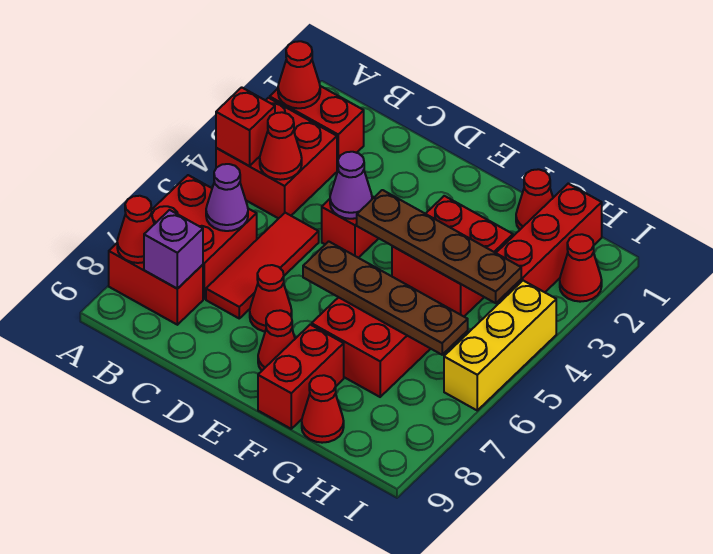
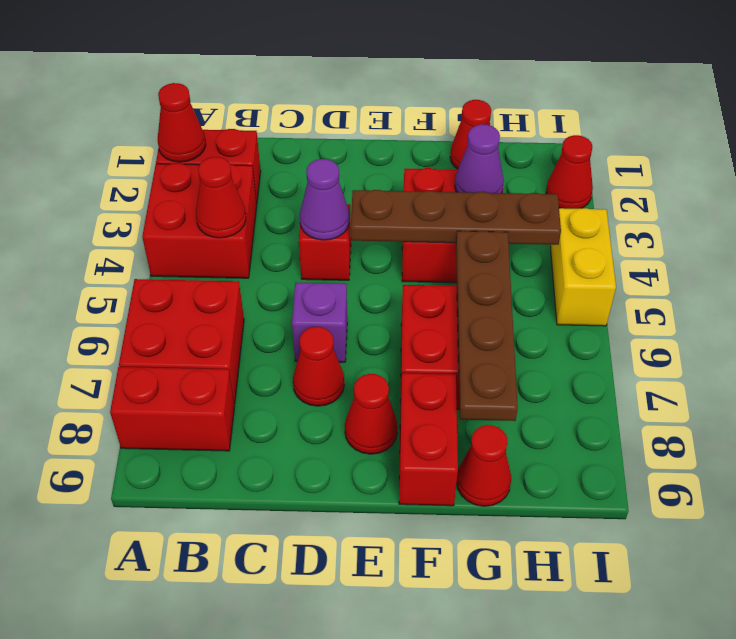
red 1x1 brick [216,87,275,166] -> none
red 1x1 cone [117,196,154,263] -> none
purple 1x1 cone [206,164,248,231] -> purple 1x1 cone moved to [455,124,504,193]
purple 1x1 brick [144,210,203,289] -> purple 1x1 brick moved to [292,283,347,362]
red 1x3 tile [206,213,319,318] -> none
brown 1x4 plate [303,241,468,355] -> brown 1x4 plate turned to [456,231,518,421]
red 1x3 brick [496,184,602,302] -> none
yellow 1x3 brick [444,281,556,410] -> yellow 1x2 brick [551,208,616,326]

